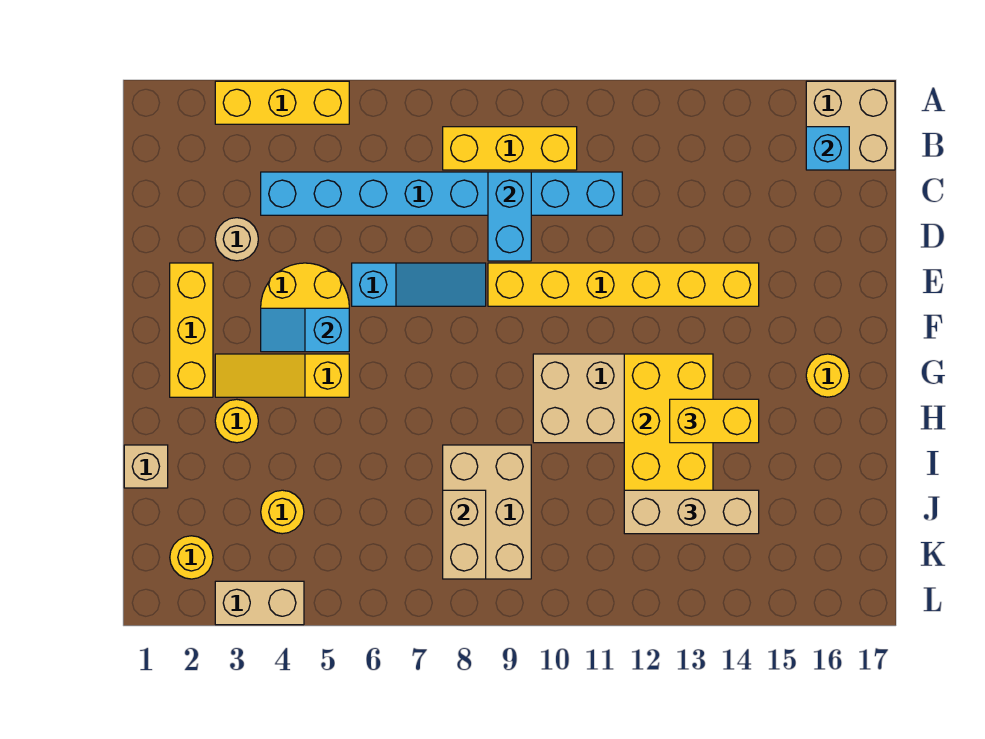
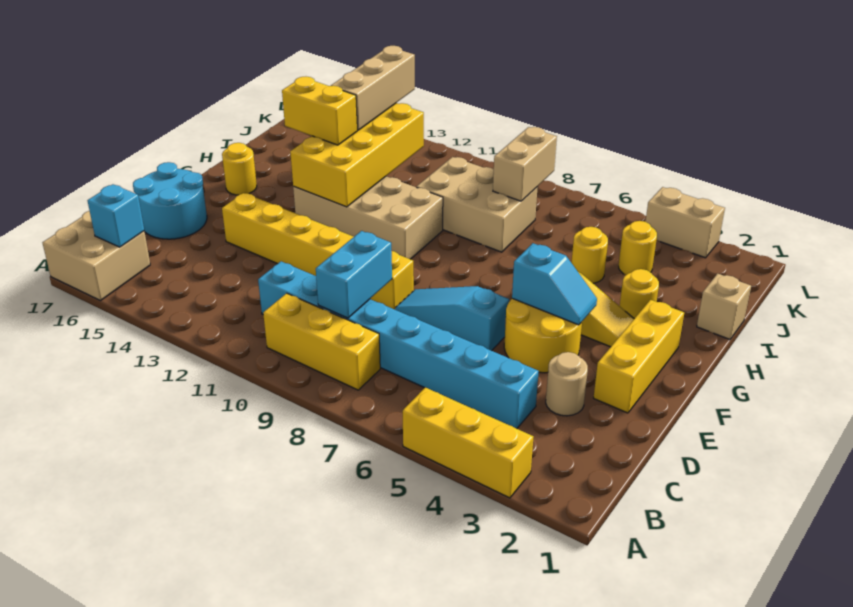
none -> cyan 2x2 round brick [133,162,207,239]
tan 2x3 brick [443,445,531,579] -> tan 2x3 brick turned to [417,157,538,252]
tan 1x3 brick [624,490,759,534] -> tan 1x3 brick turned to [331,46,415,130]
yellow 1x1 round brick [170,536,213,579] -> yellow 1x1 round brick moved to [571,227,608,283]

